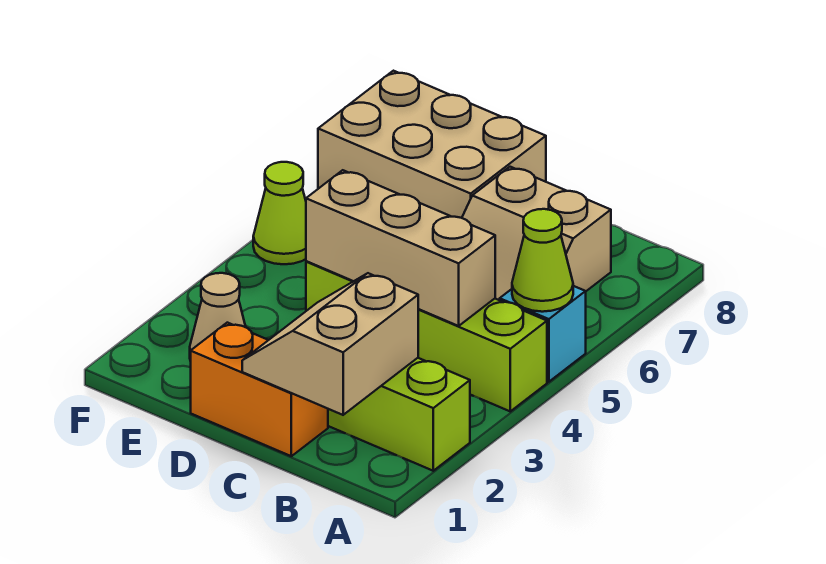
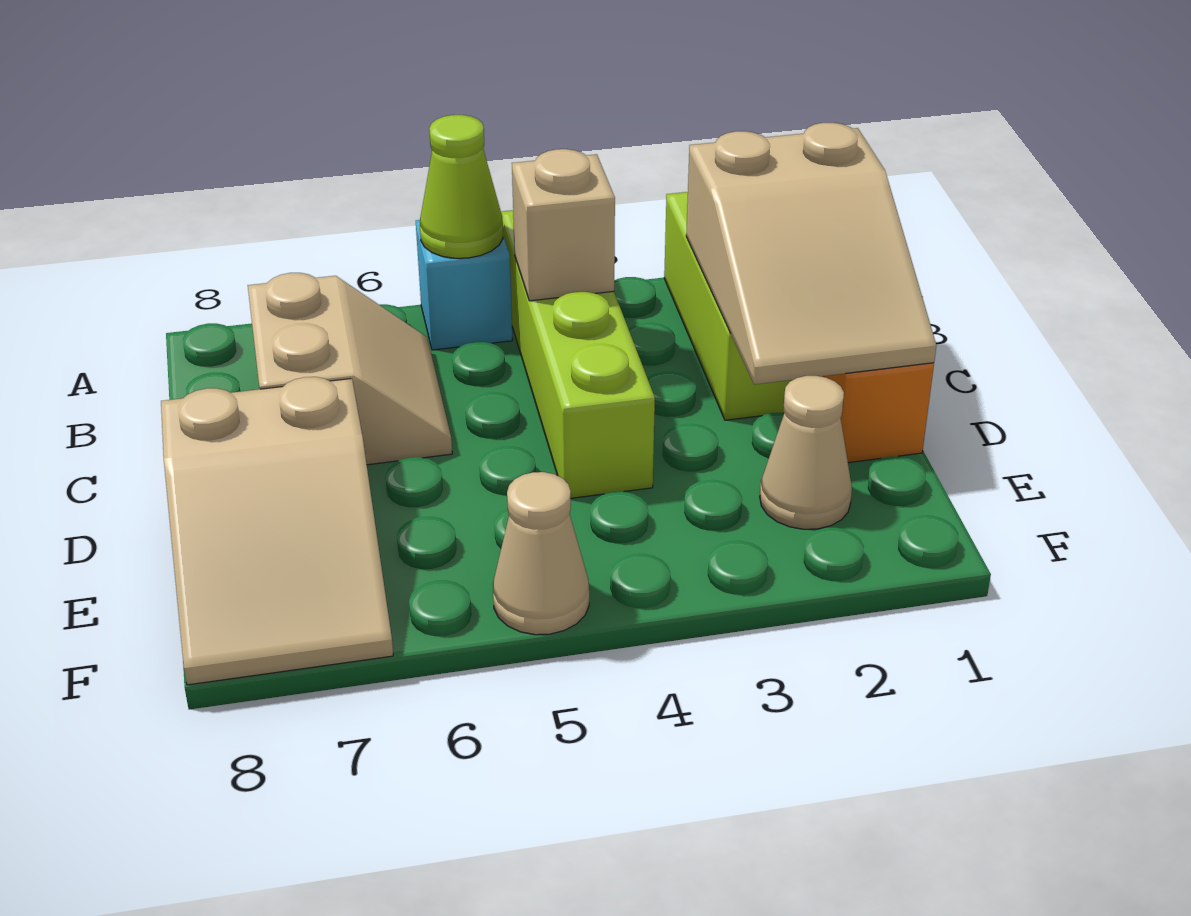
tan 2x2 slope [242,273,418,415] -> tan 2x3 slope [686,123,936,384]
tan 1x3 brick [306,170,495,326] -> tan 1x1 brick [512,149,615,301]
tan 2x3 brick [318,71,546,218] -> tan 2x3 slope [161,377,393,685]
lime 1x1 cone [253,162,306,264] -> tan 1x1 cone [493,472,589,635]

